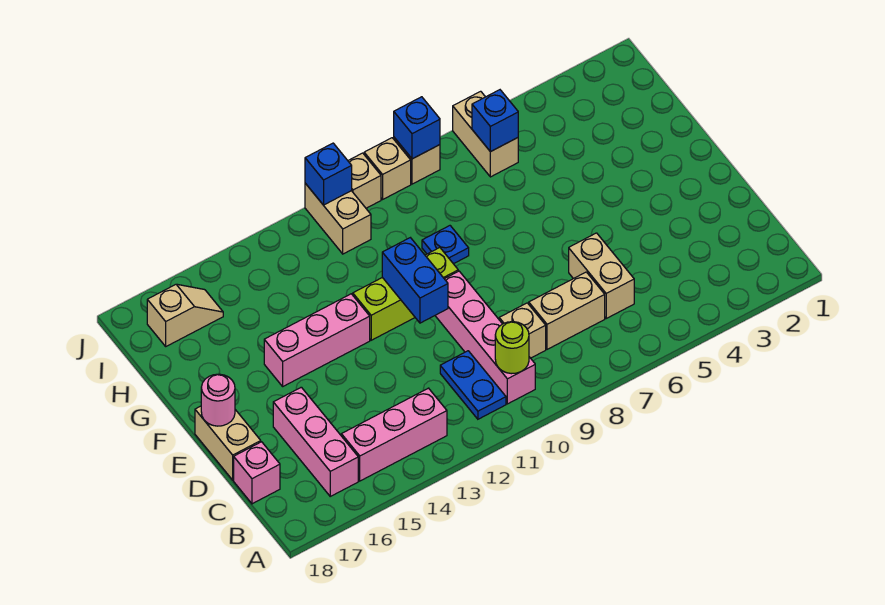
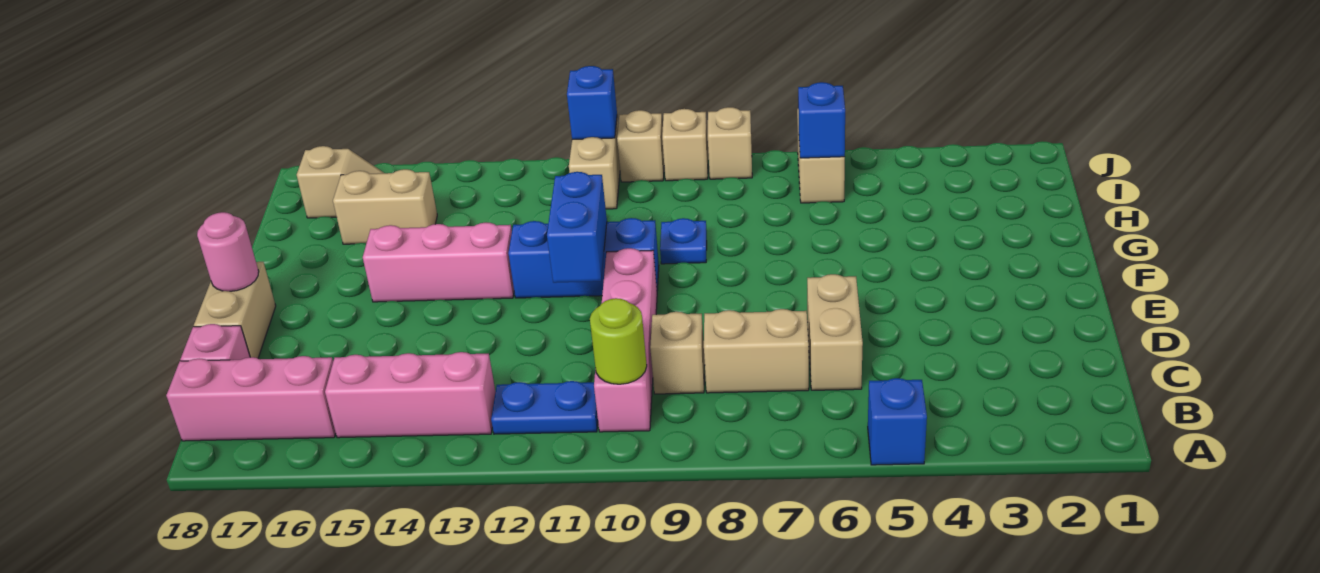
blue 1x2 plate [440,351,506,419] -> blue 1x2 plate turned to [491,381,598,434]
pink 1x3 brick [273,387,358,496] -> pink 1x3 brick turned to [166,356,336,441]
lime 1x3 brick [353,248,458,340] -> blue 1x3 brick [508,218,659,298]
none -> tan 1x2 brick [333,169,437,244]
blue 1x1 brick [394,97,440,159] -> blue 1x1 brick moved to [868,378,927,465]

